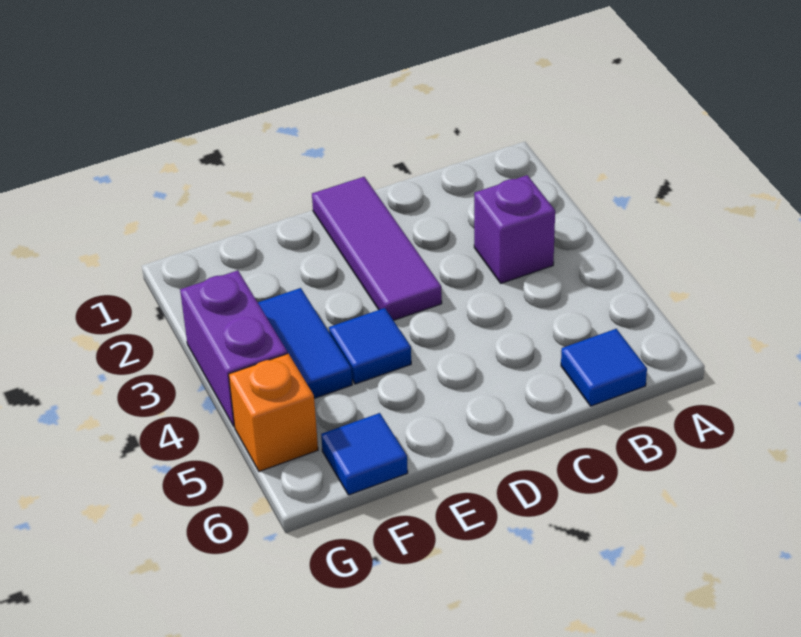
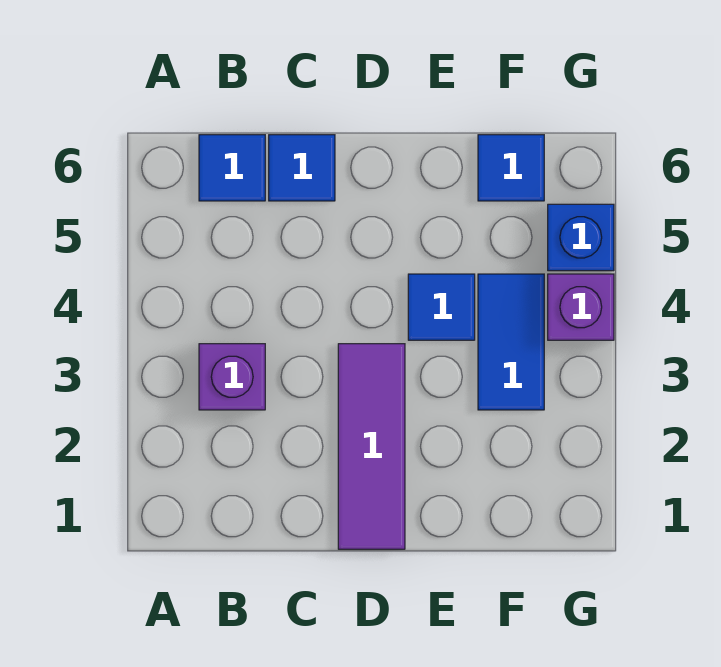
none -> blue 1x1 tile [269,135,335,201]
purple 1x2 brick [180,270,287,427] -> purple 1x1 brick [548,274,614,340]
orange 1x1 brick [229,354,318,471] -> blue 1x1 brick [548,204,614,271]

